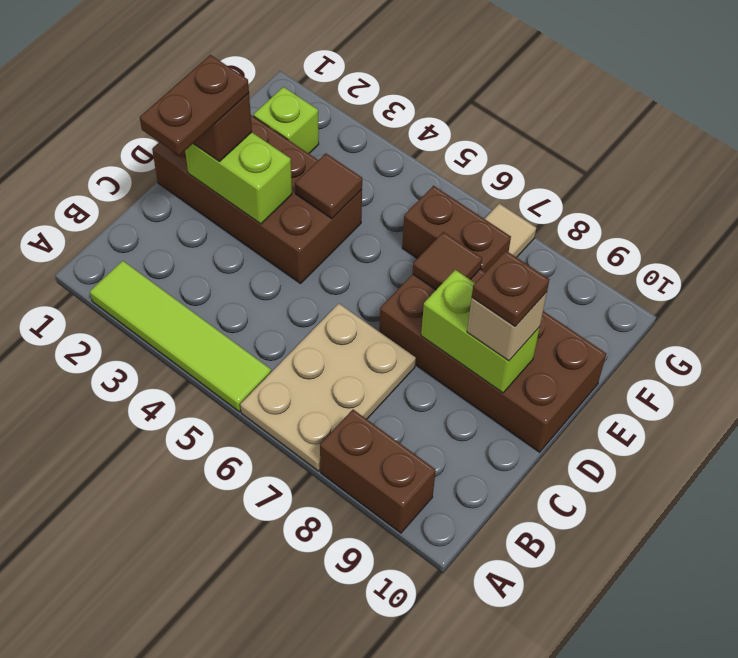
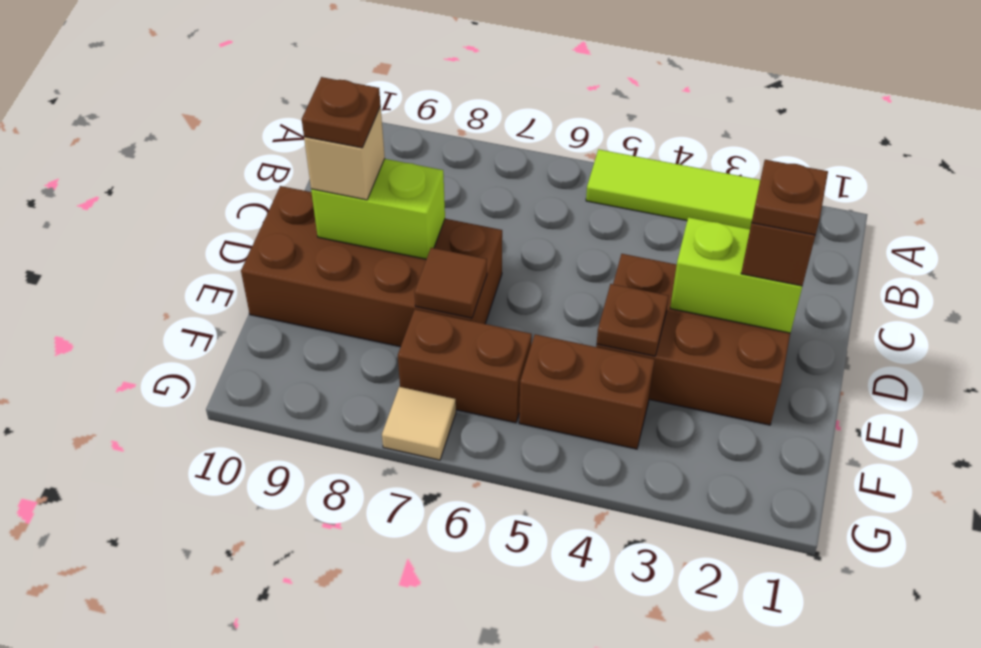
tan 2x3 plate [240,304,416,471] -> none
brown 1x2 brick [320,410,436,533] -> brown 1x2 brick moved to [519,334,655,449]
brown 1x2 plate [140,55,249,155] -> brown 1x1 plate [751,160,828,235]
brown 2x4 brick [152,115,362,284] -> brown 2x3 brick [596,254,790,425]
brown 1x1 tile [295,153,362,219] -> brown 1x1 plate [597,284,669,356]
lime 1x1 brick [254,87,319,153] -> none

